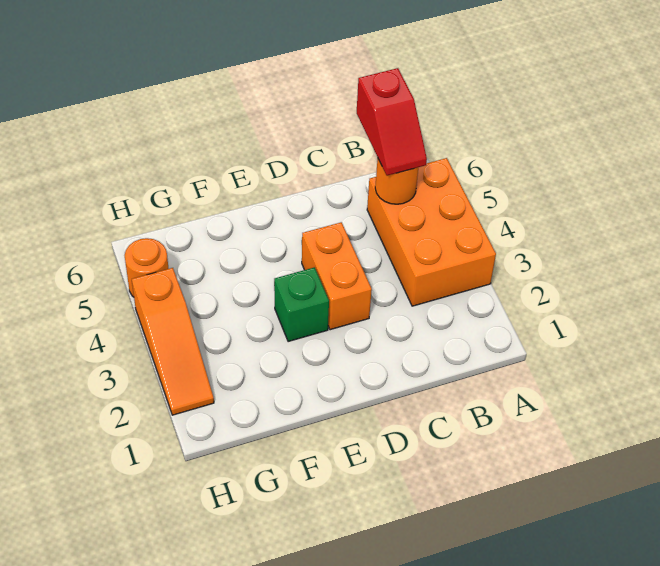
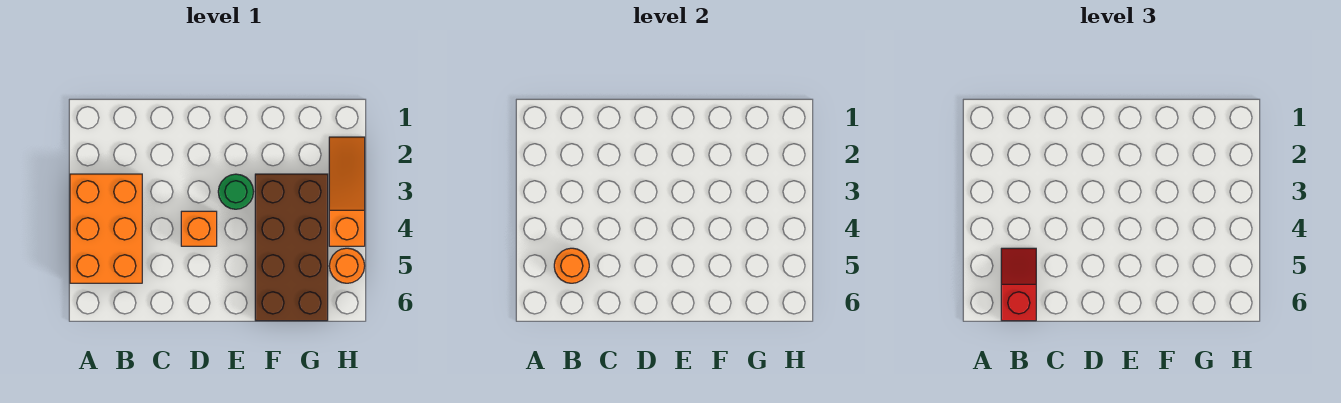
orange 1x2 brick [302,222,372,330] -> orange 1x1 brick [181,211,217,246]
green 1x1 brick [274,267,329,342] -> green 1x1 round brick [218,174,254,209]
none -> brown 2x4 brick [255,174,328,321]

